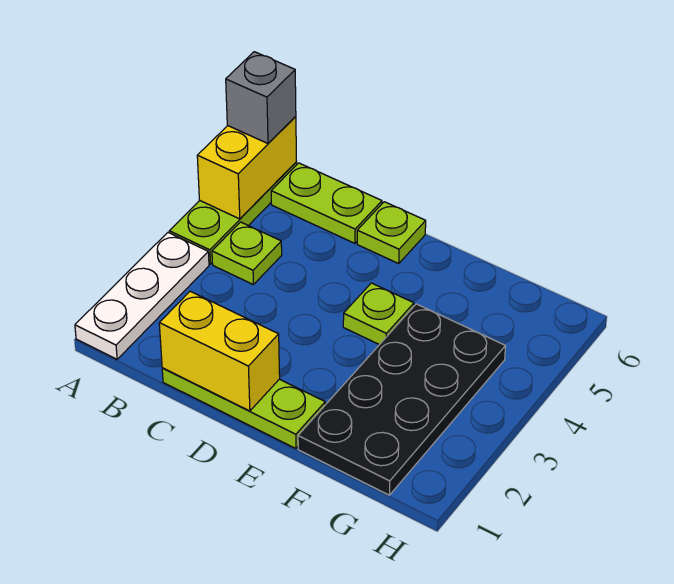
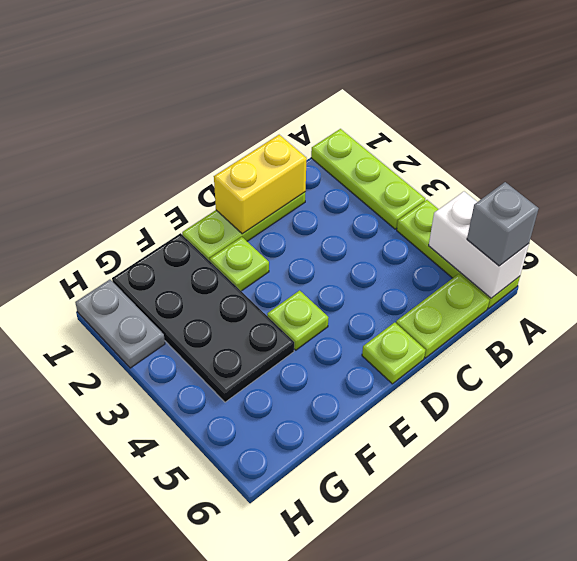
white 1x3 plate [75,233,209,359] -> lime 1x3 plate [311,129,425,229]
yellow 1x2 brick [197,116,297,219] -> white 1x2 brick [429,192,529,298]
lime 1x1 plate [212,222,282,284] -> lime 1x1 plate moved to [210,237,269,291]
none -> grey 1x2 plate [75,280,165,368]

